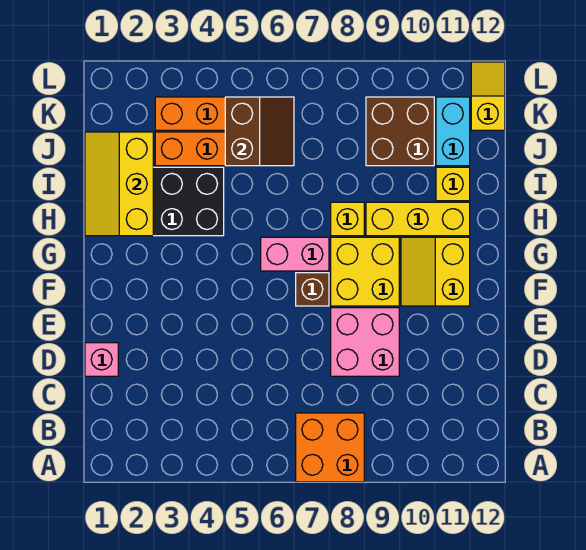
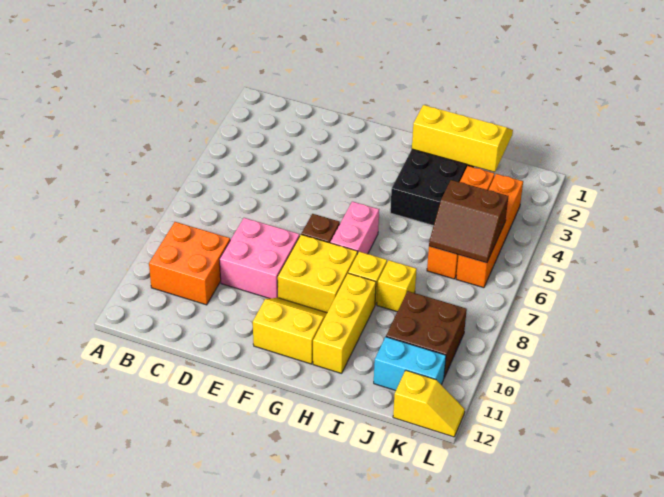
orange 2x2 brick [296,413,364,482] -> orange 2x2 brick moved to [149,222,230,305]
pink 1x1 brick [85,343,118,376] -> none
yellow 1x1 brick [436,167,470,201] -> yellow 1x1 brick moved to [377,260,417,312]

